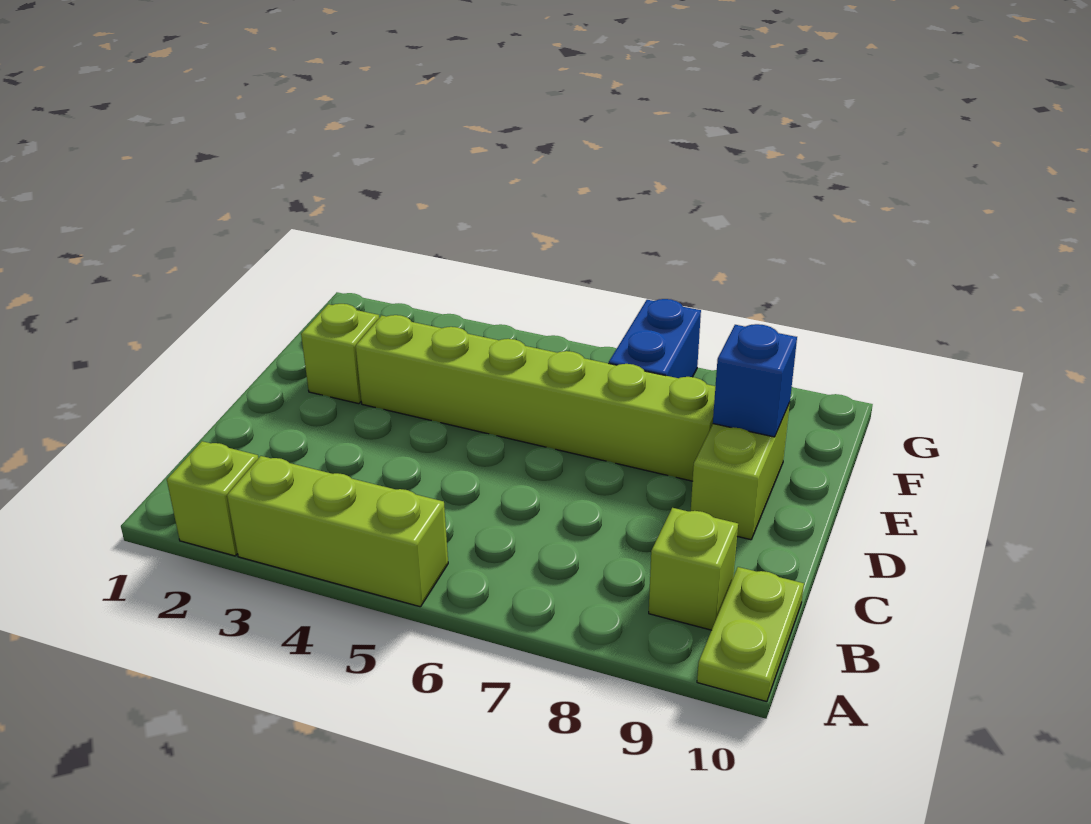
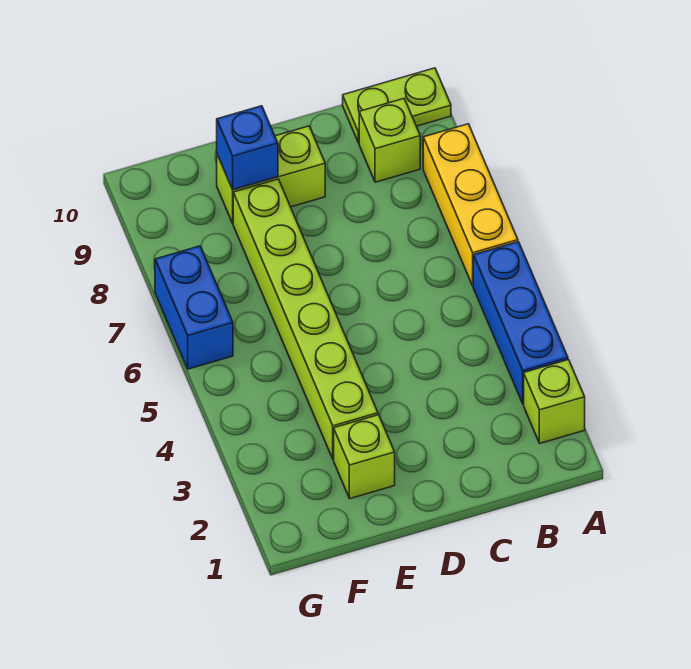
lime 1x3 brick [227,456,448,607] -> blue 1x3 brick [473,242,568,404]
none -> yellow 1x3 brick [423,124,518,286]
blue 1x2 brick [609,299,701,378] -> blue 1x2 brick turned to [155,246,233,369]

